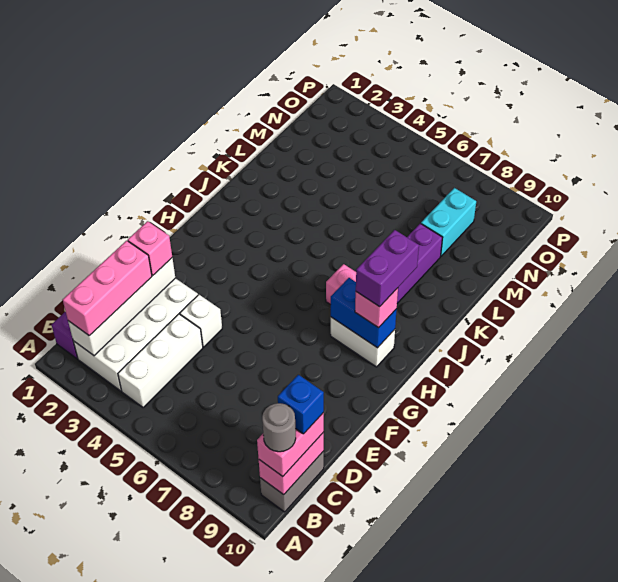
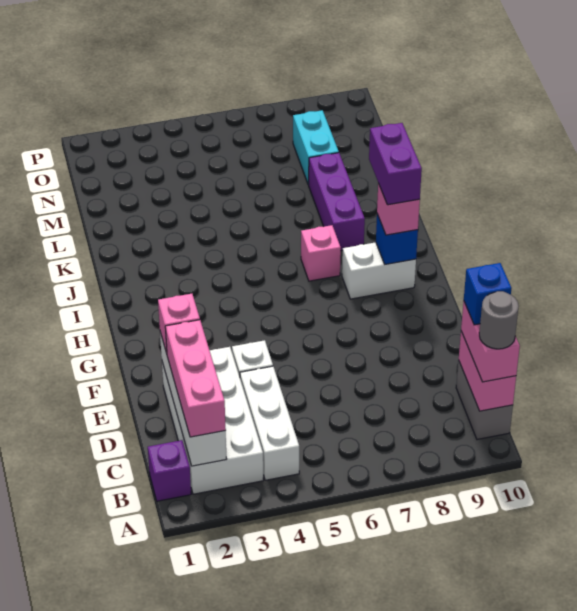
blue 1x2 brick [331,278,397,348] -> blue 1x1 brick [376,214,418,264]

